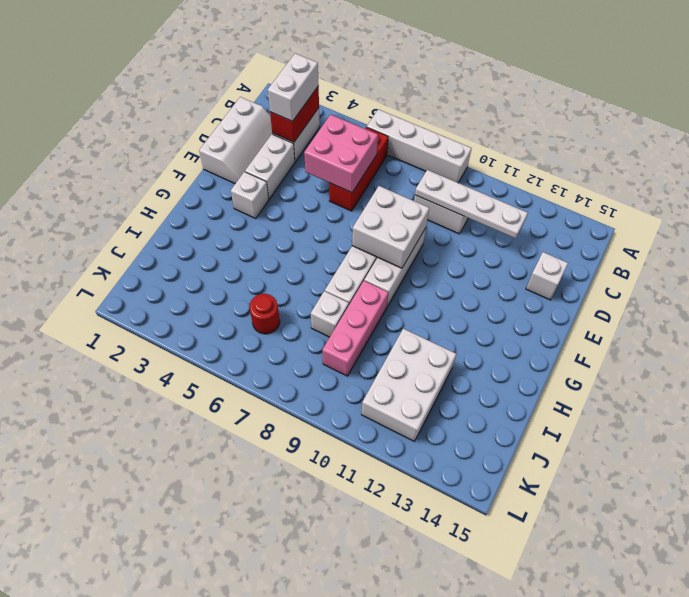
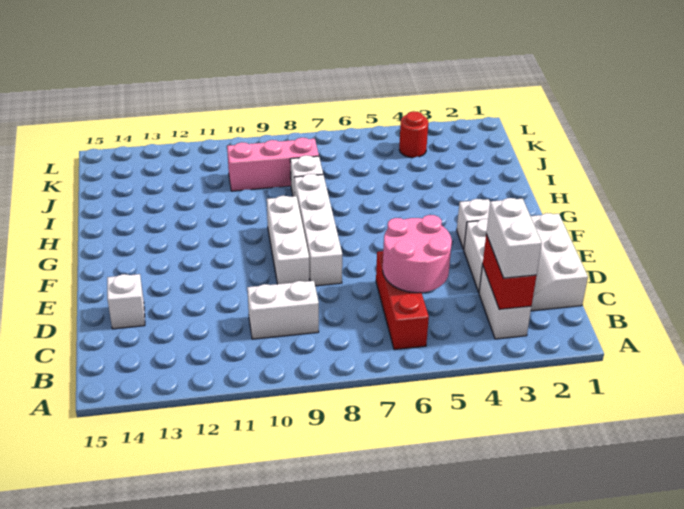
white 1x4 brick [367,109,472,183] -> none
pink 2x2 brick [304,115,378,193] -> pink 2x2 round brick [383,215,452,293]
white 1x4 plate [415,170,528,238] -> none
white 2x2 brick [352,186,429,268] -> none
pink 1x3 brick [322,281,388,376] -> pink 1x3 brick turned to [227,138,319,191]
white 2x3 brick [361,329,456,441] -> none
red 1x1 round brick [249,294,280,334] -> red 1x1 round brick moved to [399,111,428,158]

